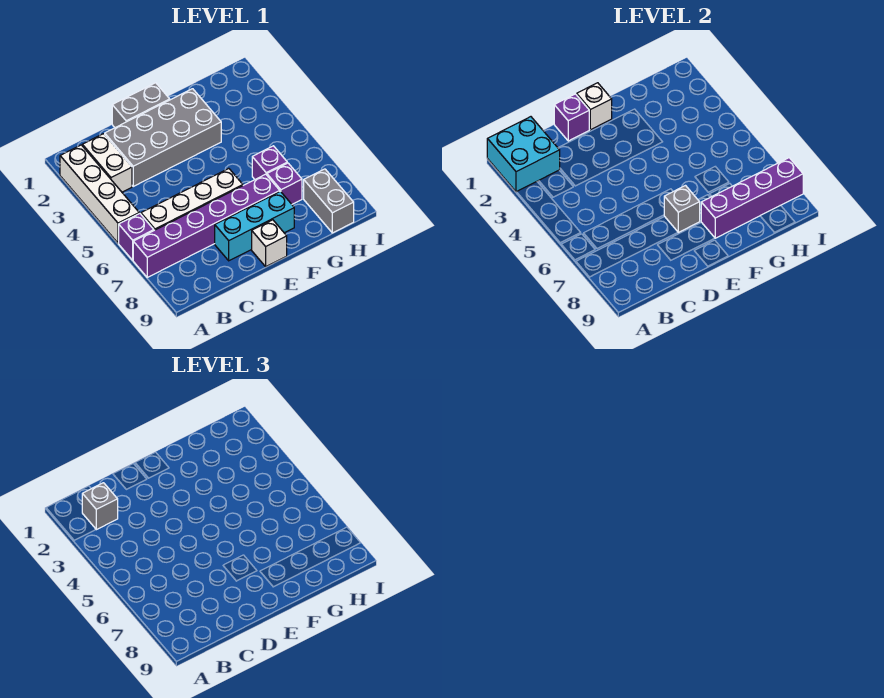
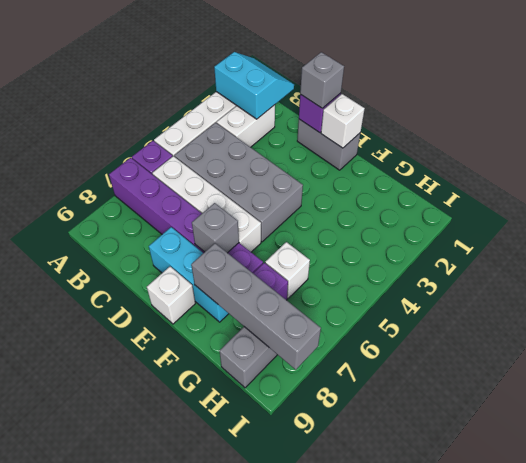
cyan 2x2 brick [487,117,560,192] -> cyan 2x2 slope [214,52,294,119]
grey 1x1 brick [82,483,118,530] -> grey 1x1 brick moved to [300,52,344,108]
grey 2x4 brick [105,89,221,186] -> grey 2x4 brick moved to [175,123,303,242]
purple 1x4 brick [701,158,803,238] -> grey 1x4 brick [191,243,321,370]
purple 1x1 brick [252,146,287,179] -> white 1x1 brick [265,242,310,299]

